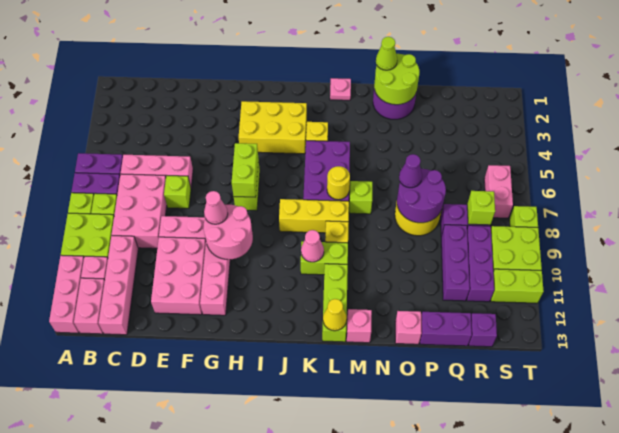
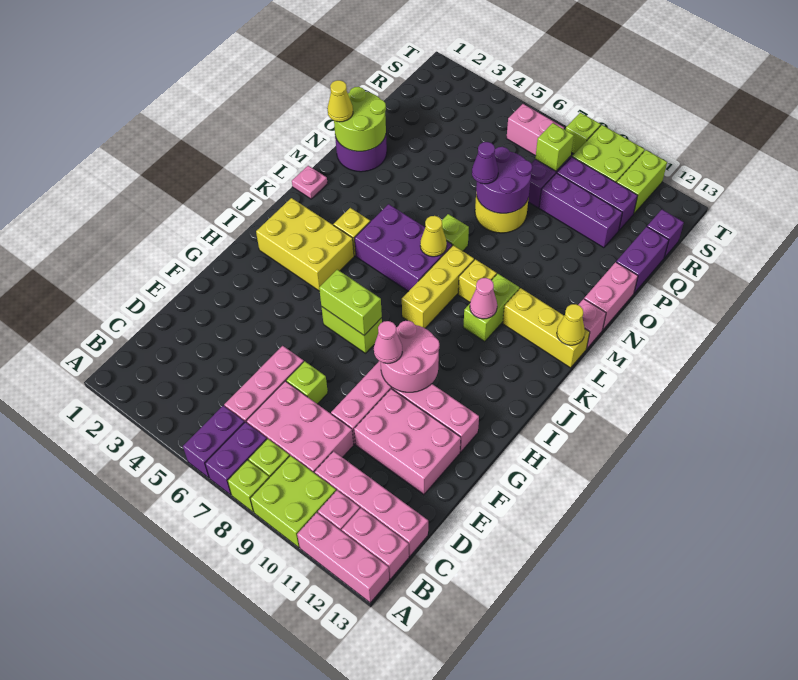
yellow 2x3 brick [239,101,307,154] -> yellow 2x3 brick turned to [256,198,354,291]
yellow 1x1 round brick [327,166,350,200] -> yellow 1x1 cone [420,216,447,257]
lime 1x3 brick [322,264,348,342] -> yellow 1x3 brick [503,288,590,368]
lime 1x1 cone [376,37,397,70] -> yellow 1x1 cone [327,80,353,122]
pink 1x1 brick [395,311,422,344] -> pink 1x2 brick [584,262,638,329]

